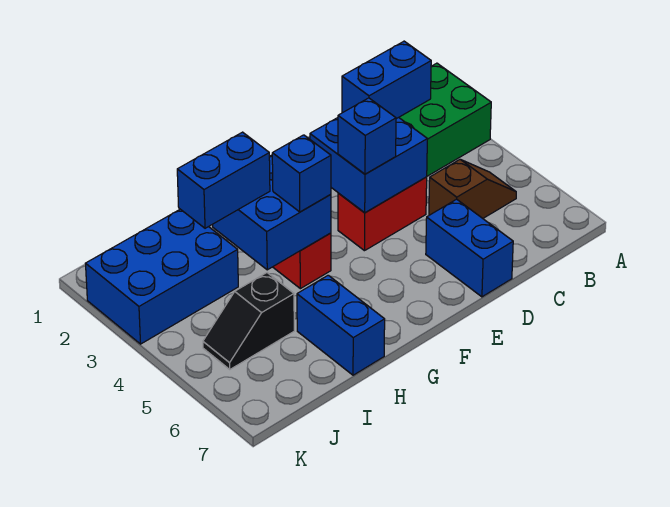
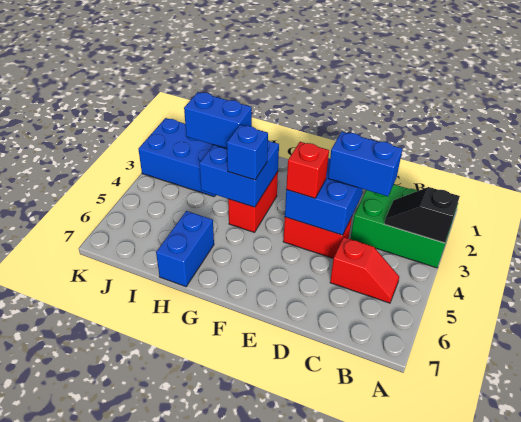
brown 1x2 slope [429,160,516,218] -> red 1x2 slope [330,237,399,303]
blue 1x2 brick [426,199,513,297] -> none
blue 1x1 brick [338,98,396,174] -> red 1x1 brick [286,142,329,198]
black 1x2 slope [203,273,294,369] -> black 1x2 slope moved to [384,187,460,243]

